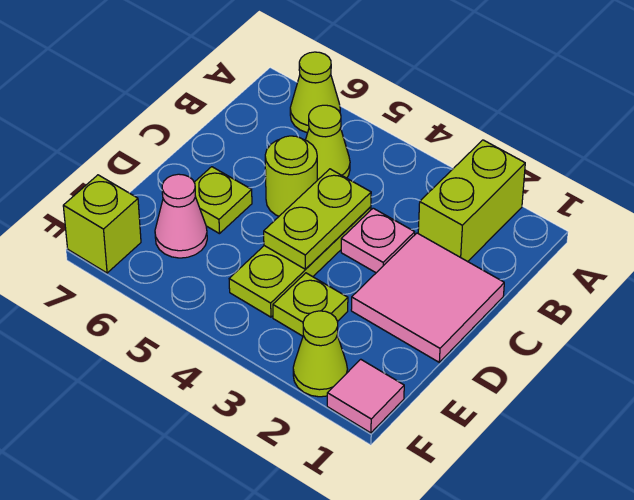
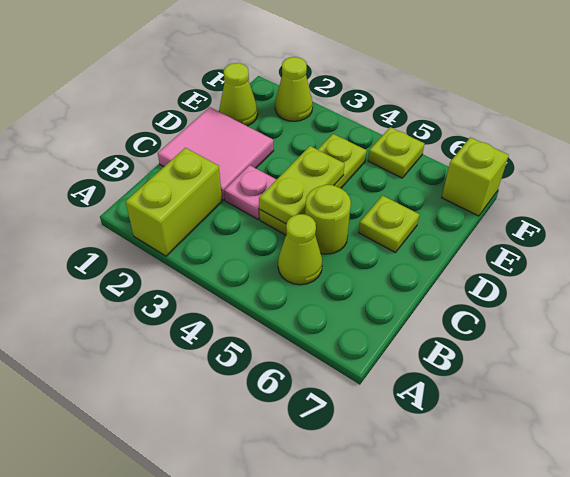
lime 1x1 cone [290,52,340,133] -> lime 1x1 cone moved to [219,63,258,126]
lime 1x1 plate [273,273,348,336] -> lime 1x1 plate moved to [368,127,424,178]
pink 1x1 cone [155,174,207,258] -> none
pink 1x1 tile [327,359,404,433] -> none

